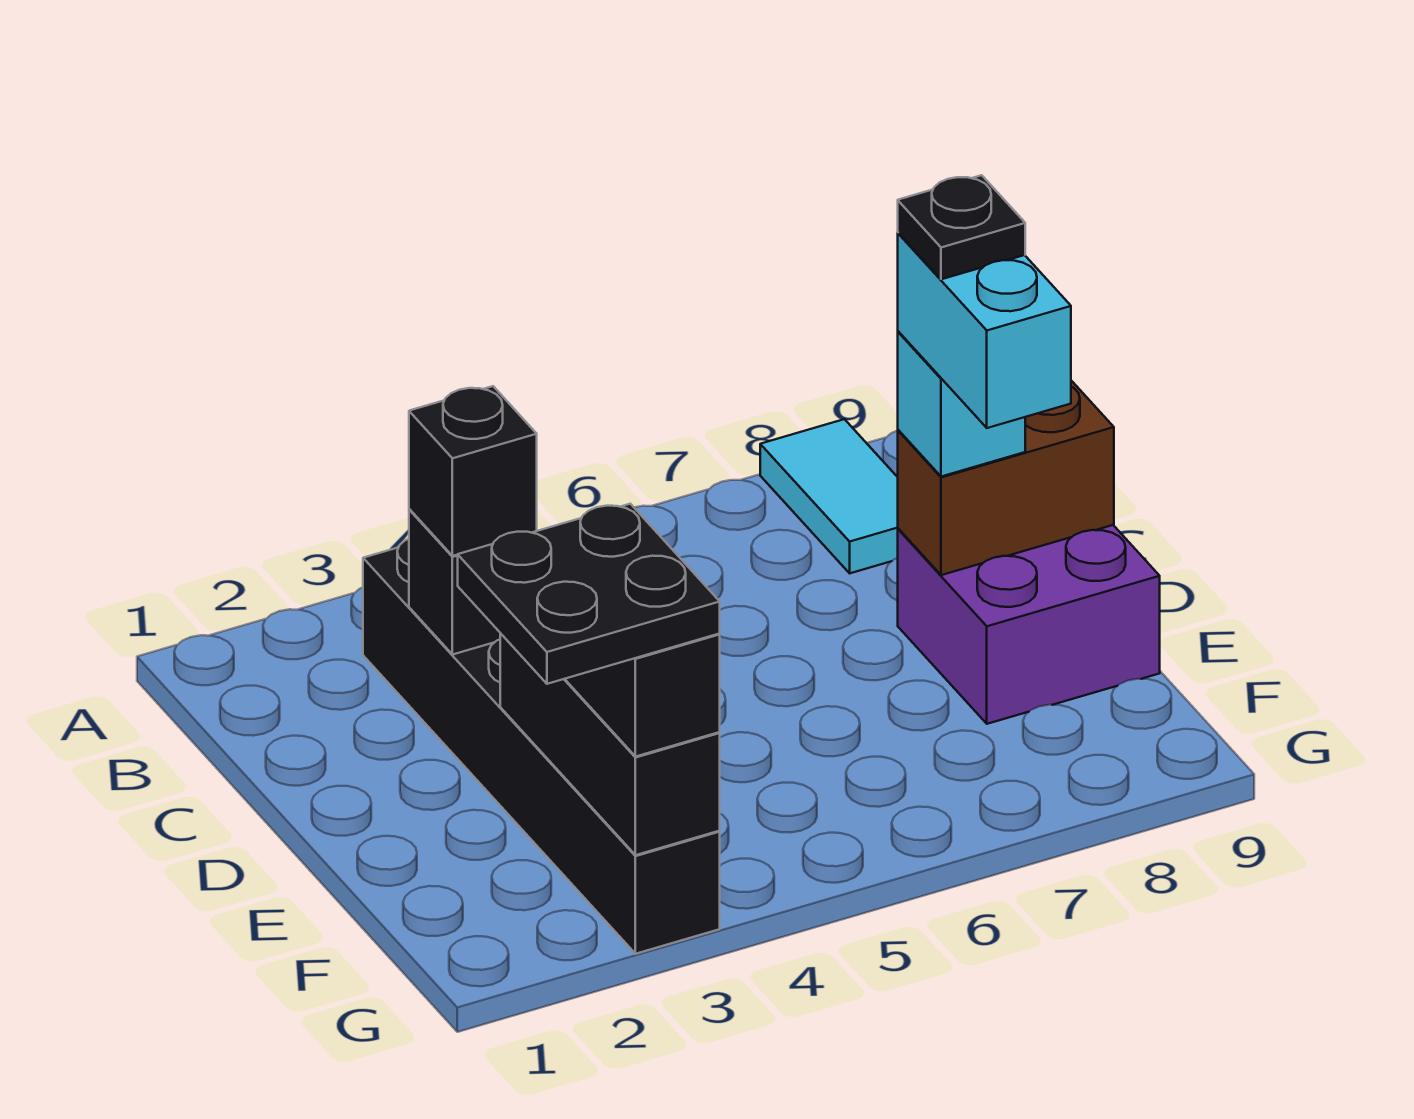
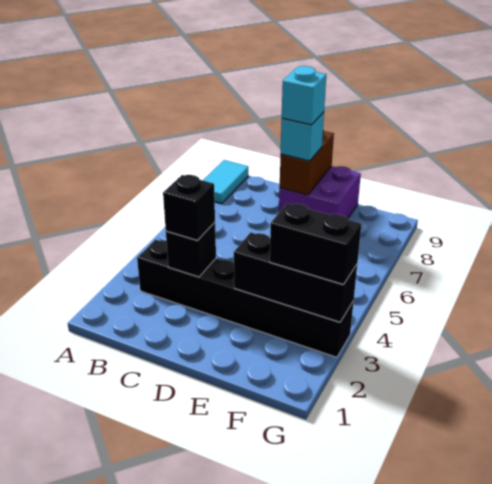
cyan 1x2 tile [760,419,898,573] -> cyan 1x2 tile turned to [203,160,248,204]
cyan 1x2 brick [898,233,1071,428] -> cyan 1x1 brick [282,66,326,125]
black 1x1 plate [898,175,1025,279] -> none
black 2x2 plate [458,504,720,684] -> none

